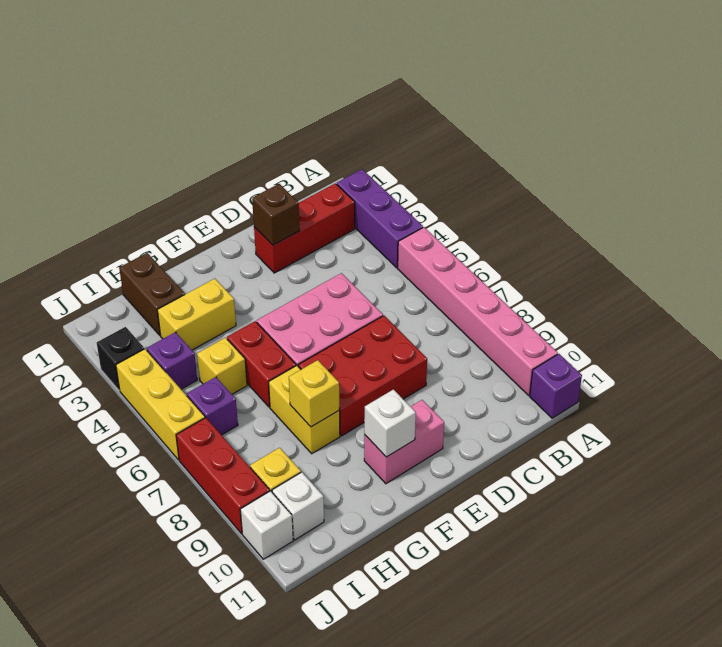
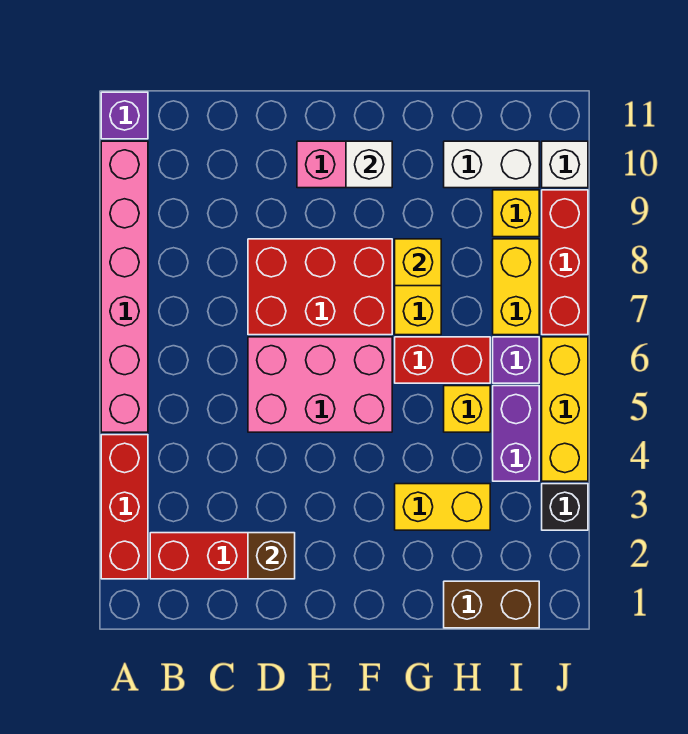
purple 1x3 brick [337,169,423,268] -> red 1x3 brick [101,435,148,579]
red 1x2 brick [227,321,296,407] -> red 1x2 brick turned to [395,337,490,383]
brown 1x2 brick [119,253,185,335] -> brown 1x2 brick turned to [444,581,539,628]
purple 1x1 brick [147,332,197,389] -> purple 1x2 brick [493,386,539,481]
none -> yellow 1x2 brick [493,239,539,335]
white 1x1 brick [272,472,324,540] -> white 1x2 brick [444,141,539,188]

